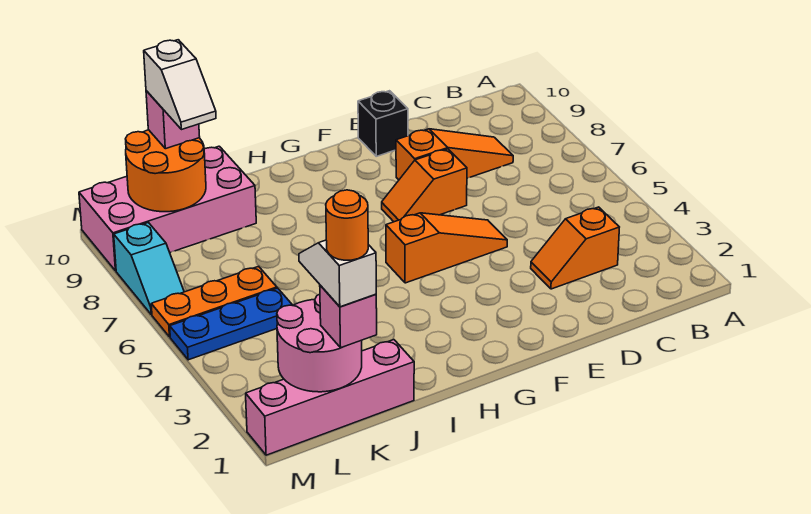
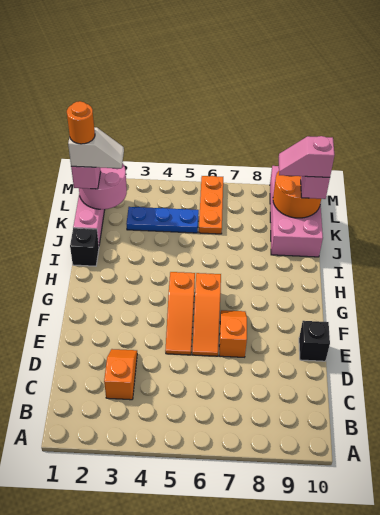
orange 1x3 slope [396,129,513,180] -> orange 1x3 slope moved to [192,273,221,356]
none -> black 1x1 brick [70,228,99,266]
blue 1x3 plate [170,288,293,360] -> blue 1x3 plate turned to [127,207,199,233]
white 1x2 slope [144,40,216,130] -> pink 1x2 slope [279,136,335,177]
cyan 1x2 slope [114,223,184,315] -> none

